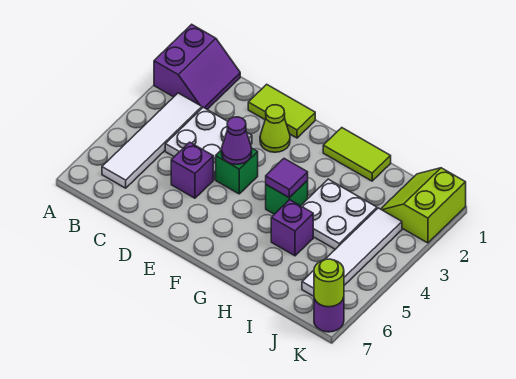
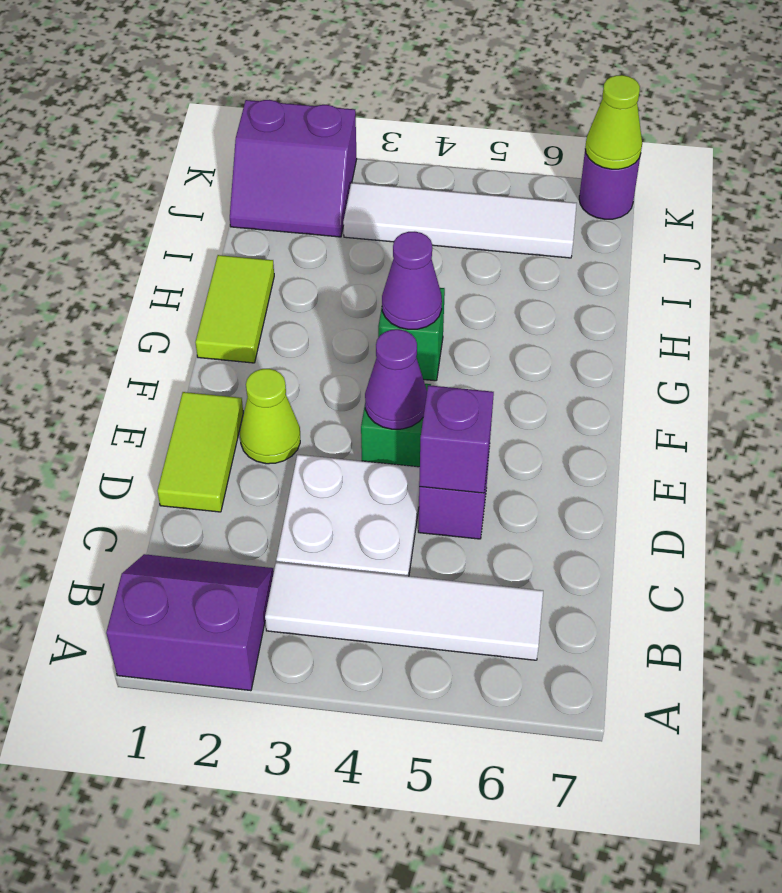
purple 1x1 tile [266,159,308,198] -> purple 1x1 cone [382,232,442,329]
white 2x2 plate [301,179,377,249] -> none
purple 1x1 brick [271,200,313,256] -> purple 1x1 brick moved to [419,385,494,493]
lime 2x2 slope [381,168,466,243] -> purple 2x2 slope [230,100,357,237]
lime 1x1 round brick [314,259,344,307] -> lime 1x1 cone [585,75,642,169]

